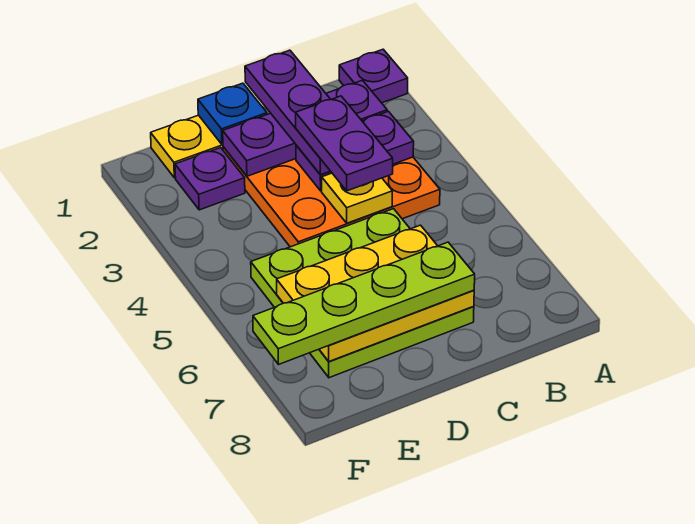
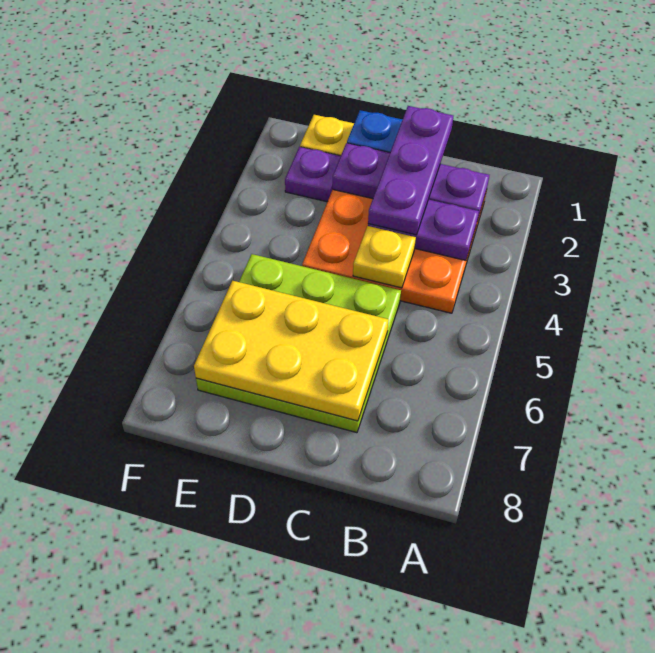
purple 1x1 plate [339,49,408,103] -> none
purple 1x2 plate [296,96,393,191] -> none
lime 1x4 plate [253,242,475,365] -> none

